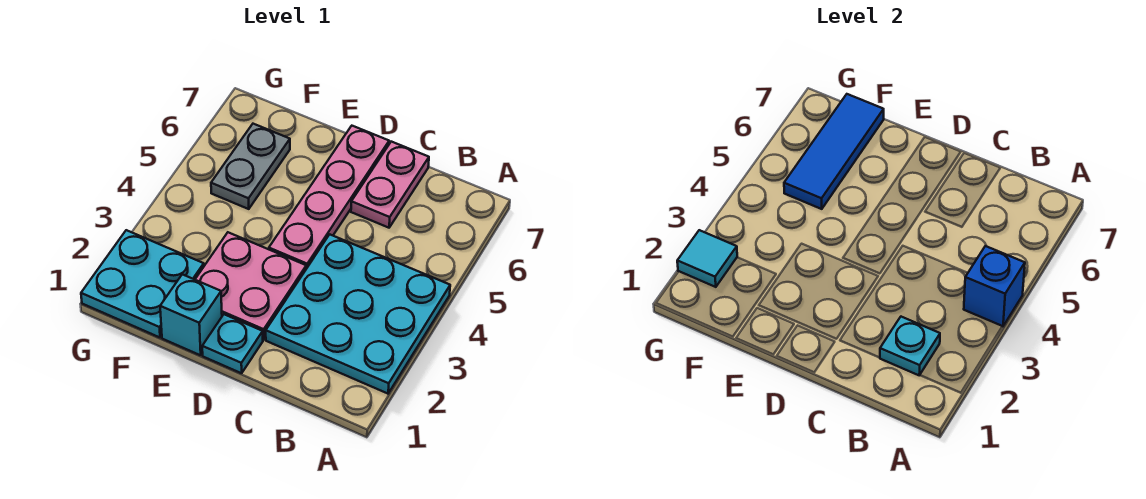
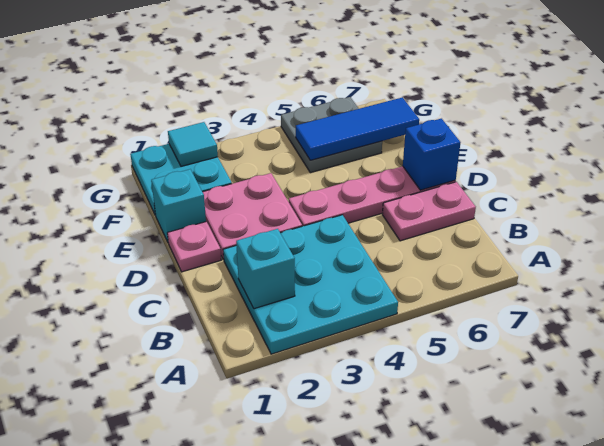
blue 1x1 brick [964,246,1025,326] -> blue 1x1 brick moved to [403,119,460,190]
cyan 1x1 plate [880,317,940,375] -> cyan 1x1 brick [236,229,295,309]
cyan 1x1 plate [202,314,263,373] -> pink 1x1 plate [167,222,221,272]
grey 1x2 plate [211,124,290,209] -> grey 2x2 plate [281,97,382,173]

